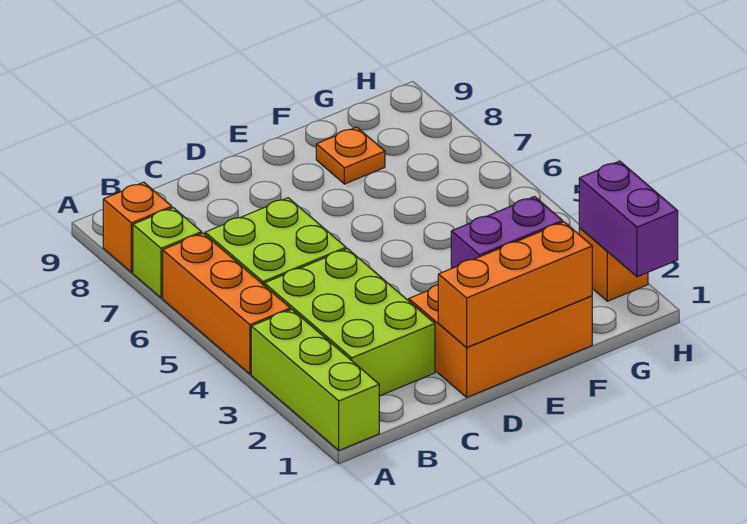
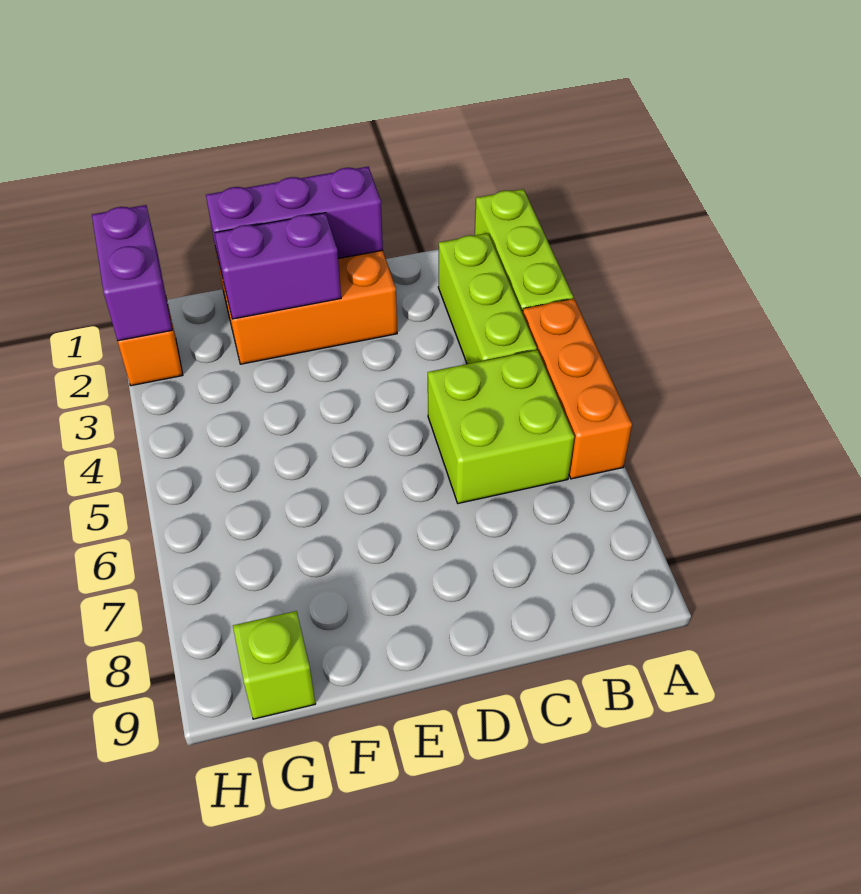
lime 1x1 brick [133,208,202,298] -> lime 1x1 brick moved to [233,611,316,719]
orange 1x1 brick [103,182,172,272] -> none
lime 2x3 brick [264,249,435,396] -> lime 1x3 brick [438,233,537,364]
orange 1x3 brick [438,222,592,348] -> purple 1x3 brick [206,167,383,273]
orange 1x1 plate [316,127,385,184] -> none

